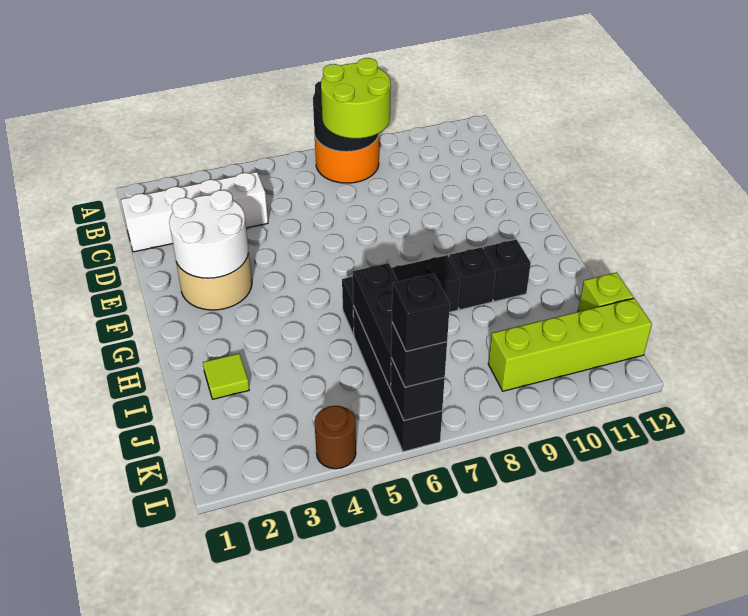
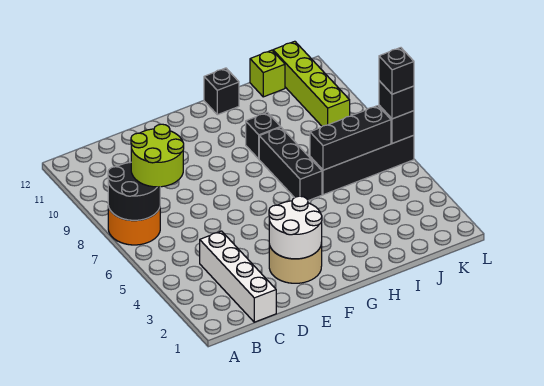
black 1x1 brick [484,240,531,302] -> black 1x1 brick moved to [204,68,239,115]
lime 1x1 tile [203,354,249,399] -> none
brown 1x1 round brick [314,406,356,469] -> none

